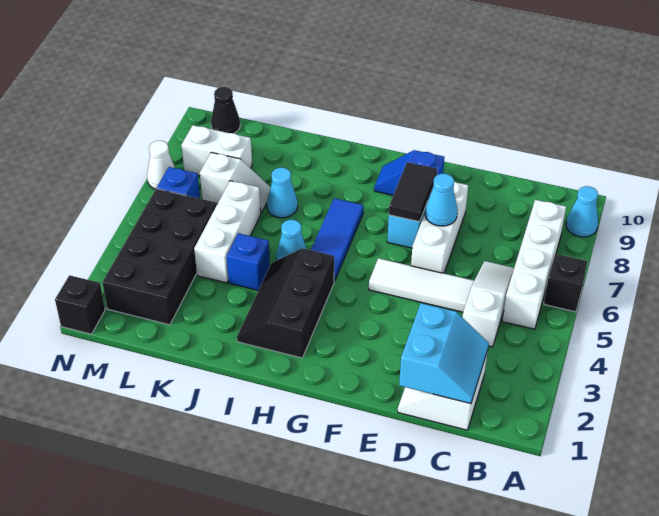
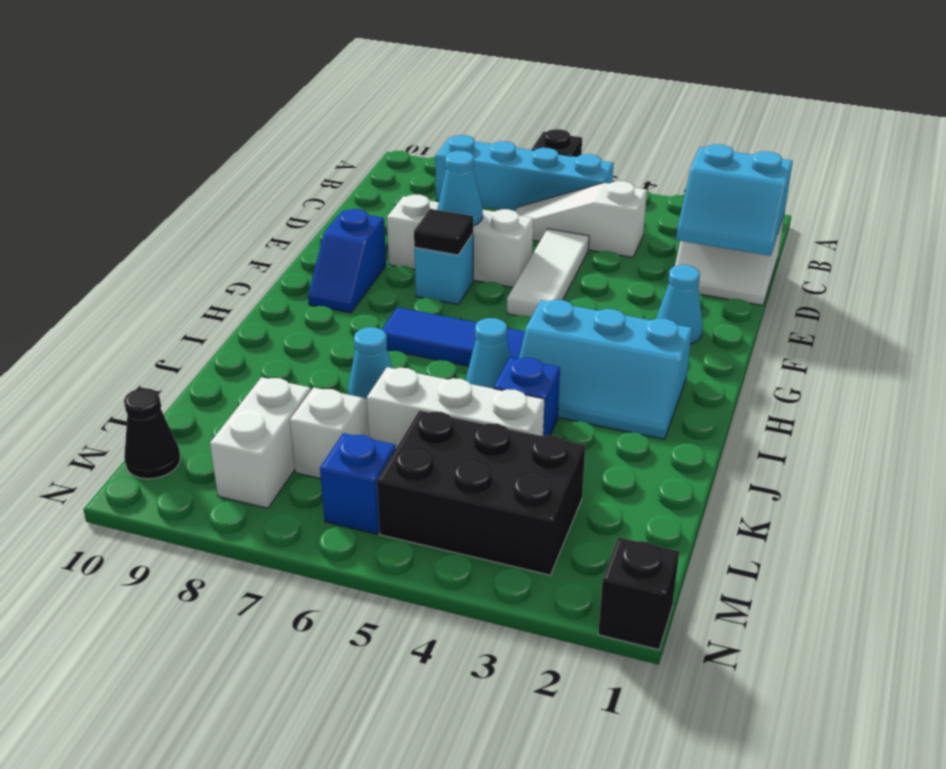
cyan 1x1 cone [566,186,598,237] -> cyan 1x1 cone moved to [656,265,703,344]
white 1x4 brick [502,200,566,329] -> cyan 1x4 brick [435,135,614,211]
cyan 2x2 slope [399,303,489,404] -> cyan 2x2 slope turned to [676,144,793,256]
black 1x2 tile [389,162,437,222] -> black 1x1 tile [414,209,473,255]
black 2x3 slope [237,248,334,358] -> cyan 2x3 slope [519,300,692,439]
black 2x4 brick [102,189,217,325] -> black 2x3 brick [377,410,585,575]
white 1x1 cone [147,141,175,189] -> none

